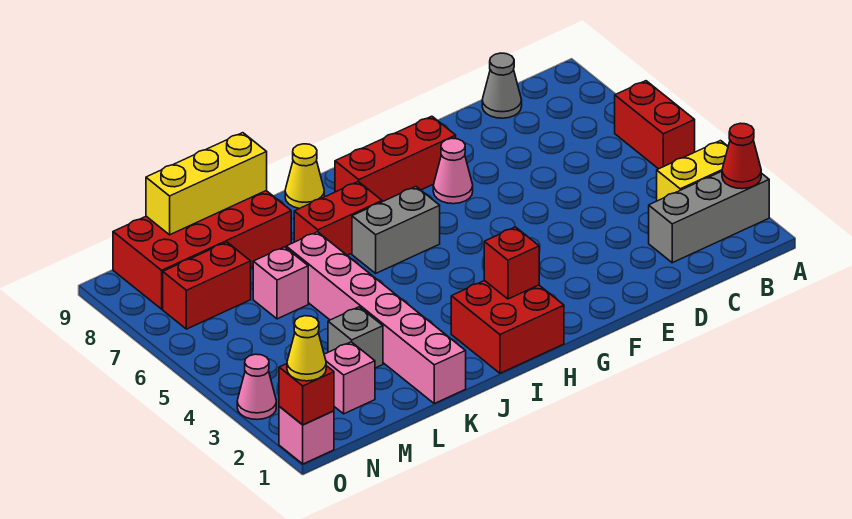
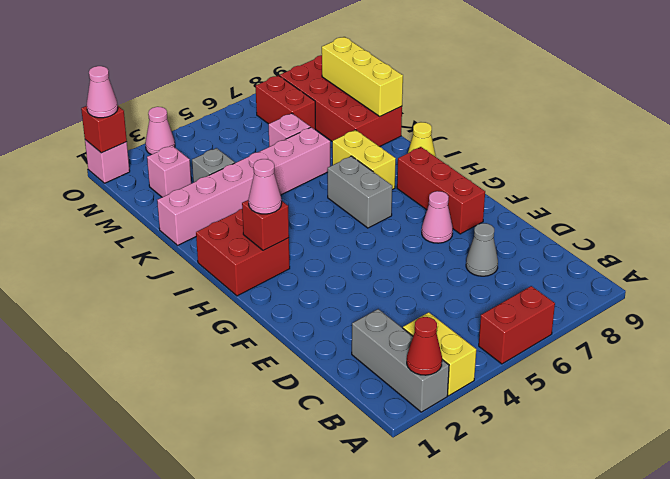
grey 1x1 cone [482,53,522,118] -> grey 1x1 cone moved to [466,223,498,276]
none -> pink 1x1 cone [248,159,282,214]
red 1x2 brick [294,182,382,255] -> yellow 1x2 brick [332,130,396,190]
yellow 1x1 cone [287,316,326,381] -> pink 1x1 cone [87,66,118,118]

